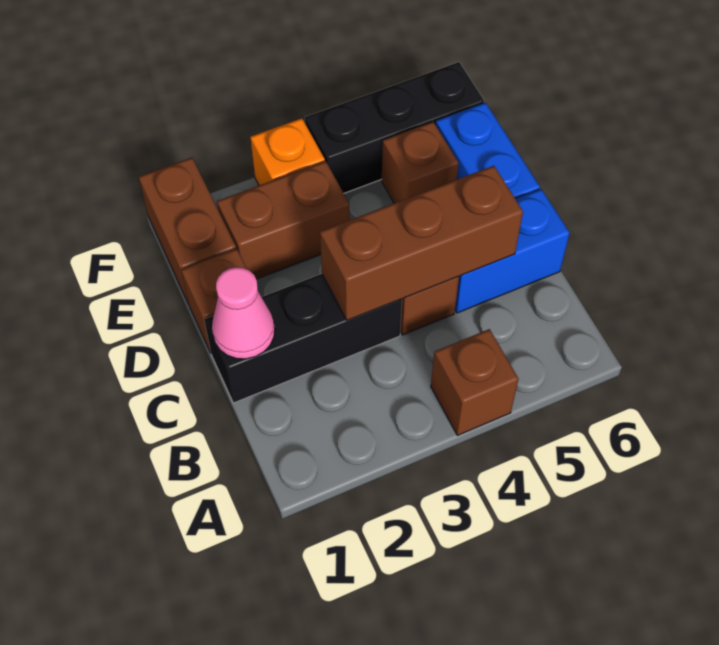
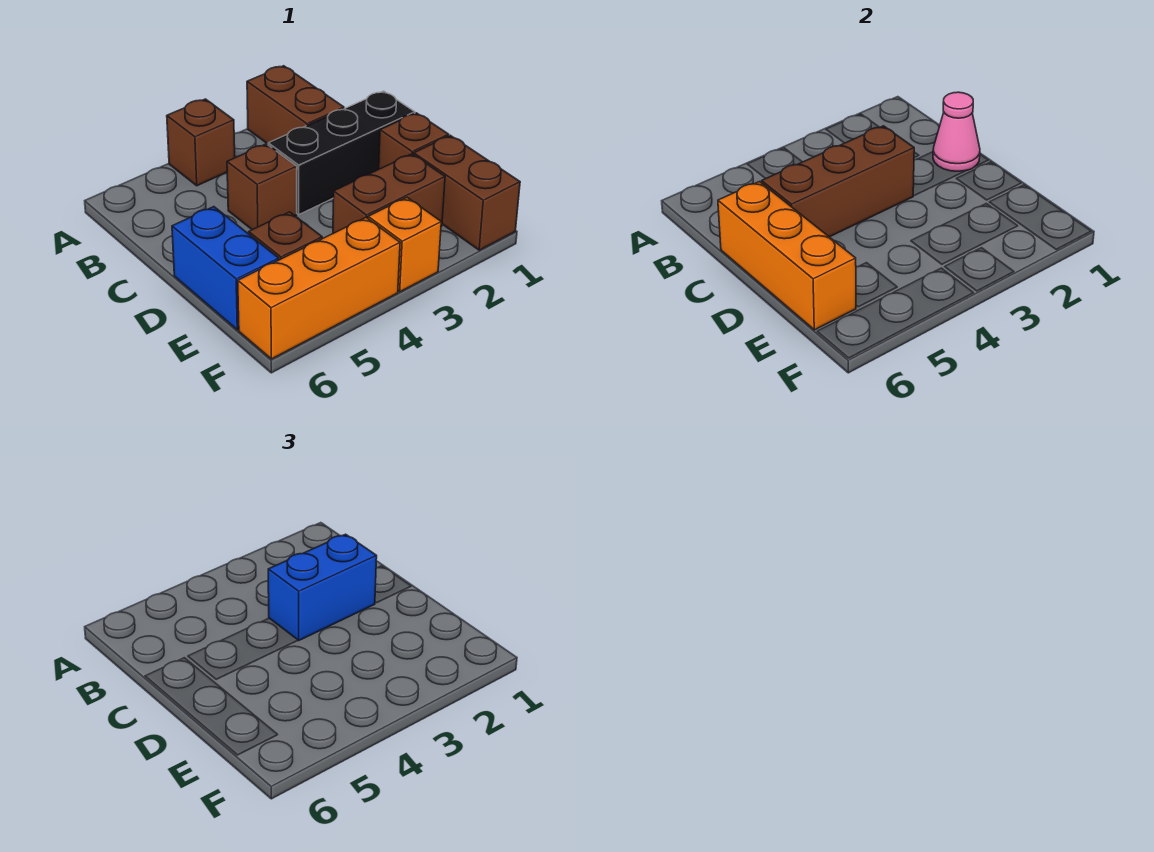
none -> brown 1x2 brick [247,66,344,144]
blue 1x2 brick [455,189,570,313] -> blue 1x2 brick moved to [268,534,377,641]
none -> orange 1x3 brick [718,182,856,330]
black 1x3 brick [305,62,484,193] -> orange 1x3 brick [238,218,400,359]

